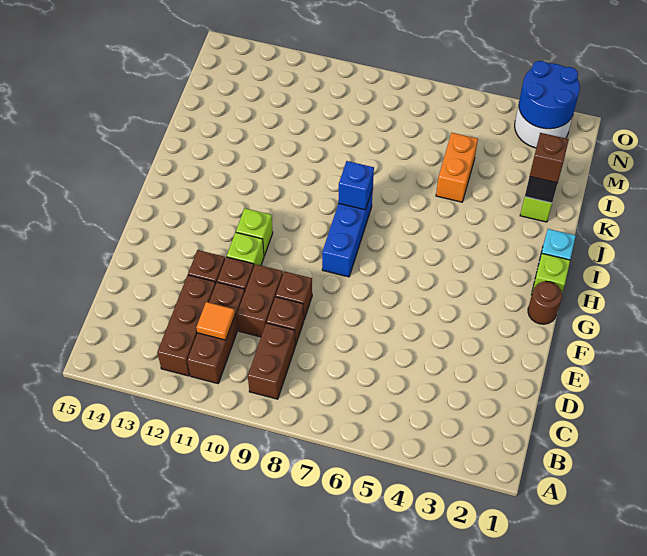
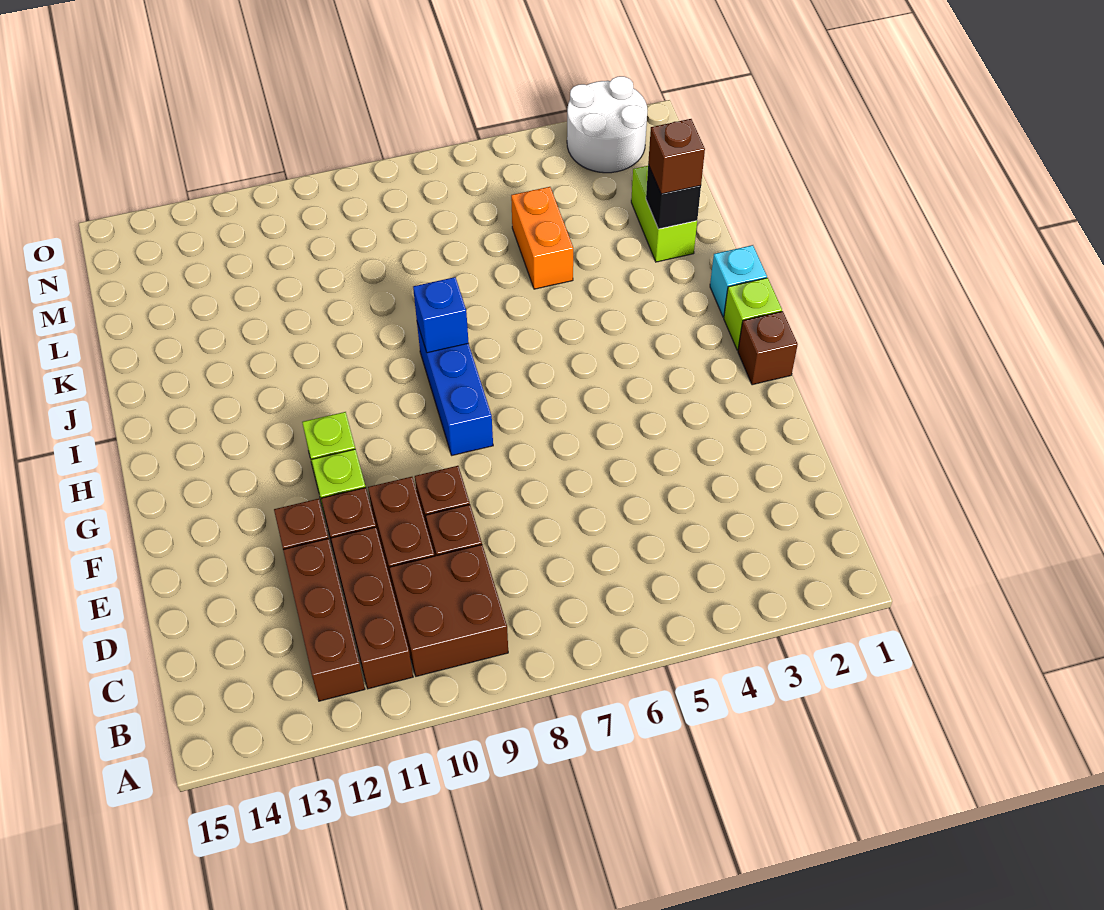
brown 1x2 brick [248,323,295,399] -> brown 2x2 brick [389,545,508,676]
orange 1x1 tile [196,302,235,340] -> none
brown 1x1 round brick [528,281,562,324] -> brown 1x1 brick [738,311,798,385]
blue 2x2 round brick [519,61,580,129] -> none

